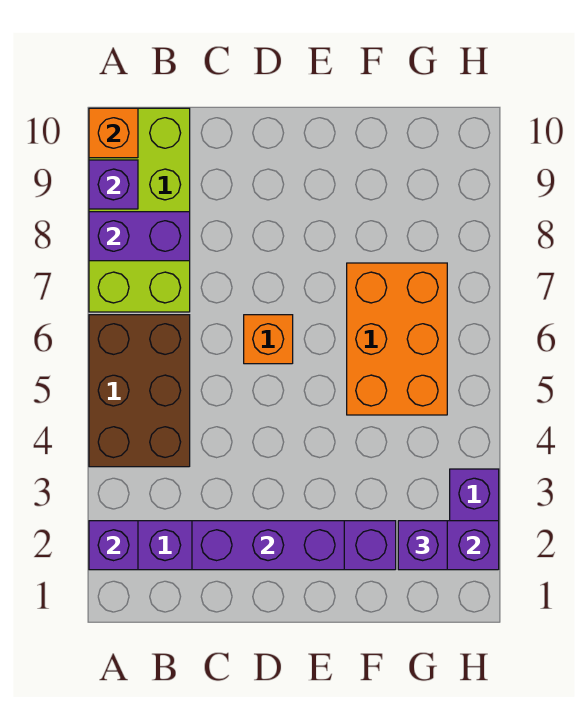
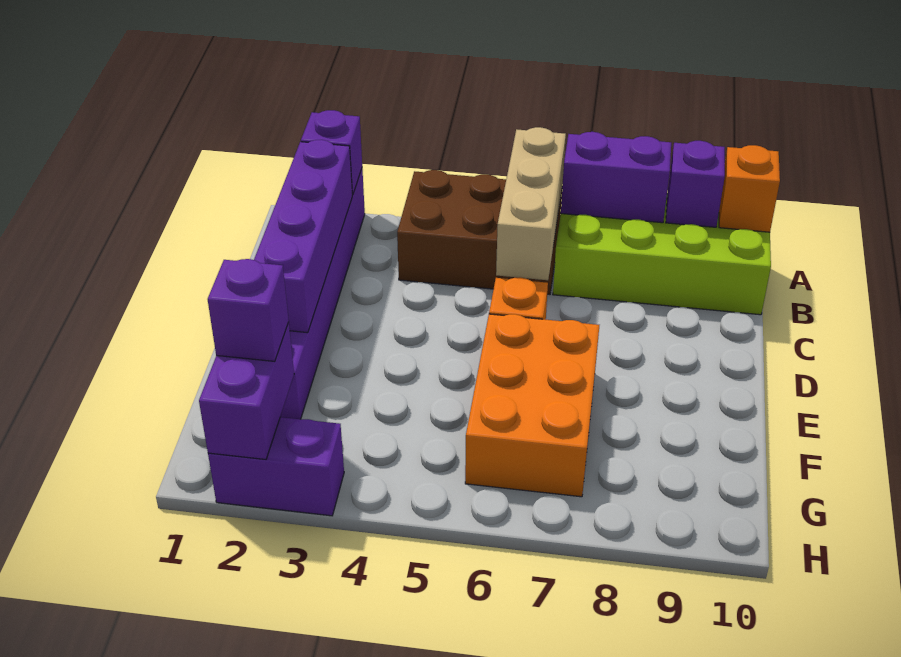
none -> tan 1x3 brick [496,127,566,280]
purple 1x2 brick [89,212,190,261] -> purple 1x2 brick turned to [561,132,671,223]
purple 1x3 brick [192,521,344,570] -> purple 1x4 brick [254,140,352,333]
orange 2x3 brick [347,263,447,415] -> orange 2x3 brick turned to [465,314,599,497]

